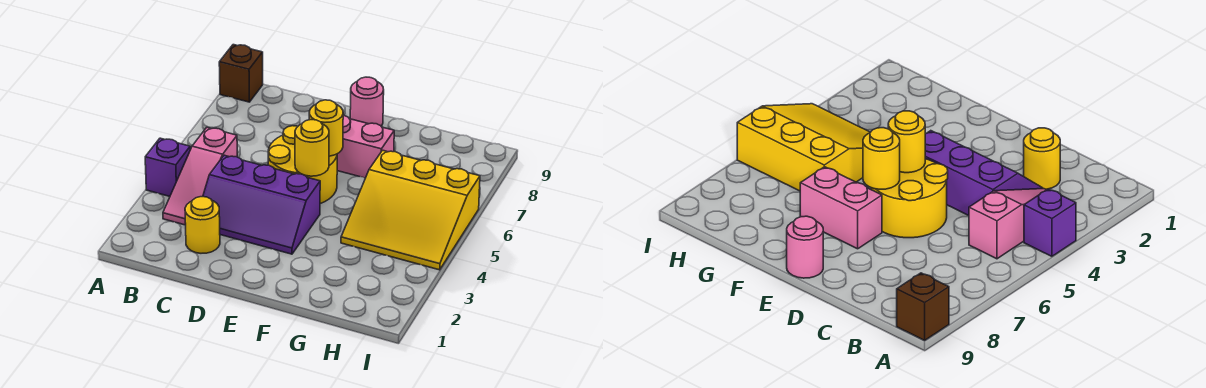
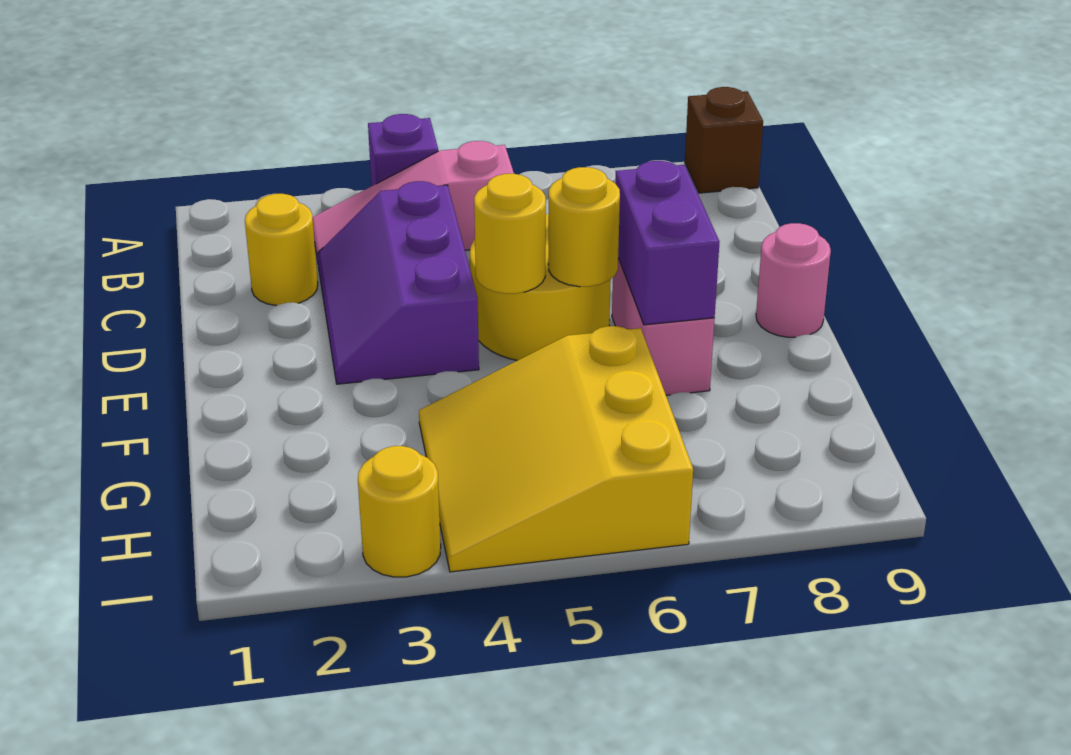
none -> purple 1x2 brick [615,161,719,325]
none -> yellow 1x1 round brick [358,446,441,577]

